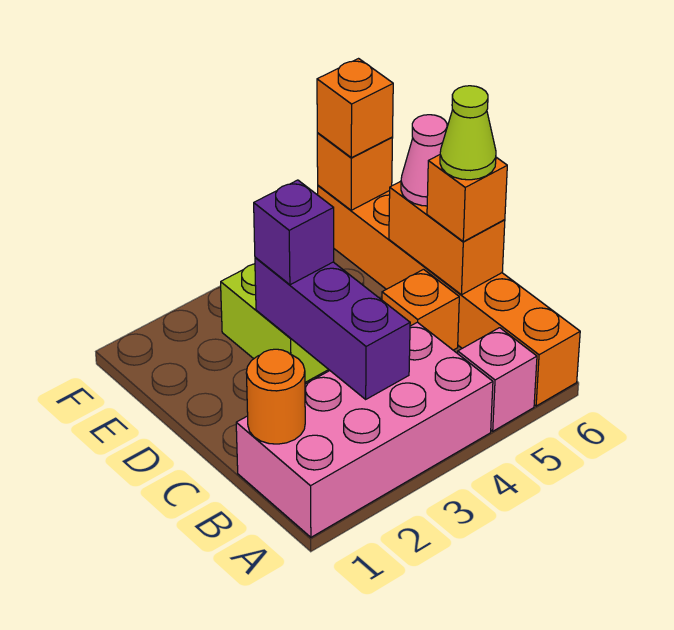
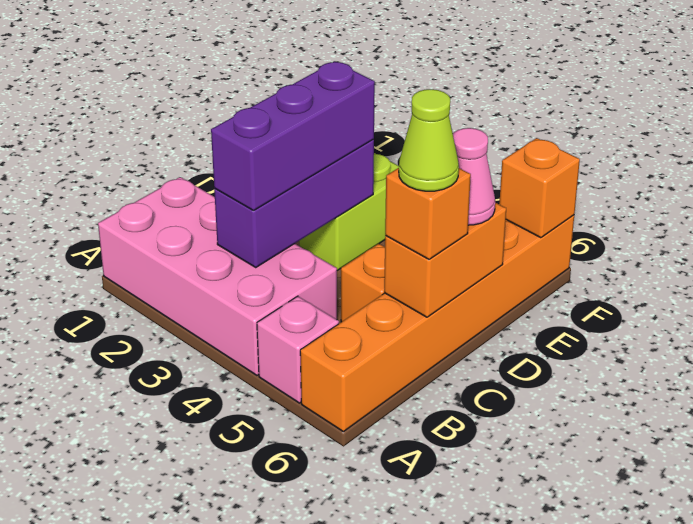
orange 1x1 round brick [246,349,305,444] -> none
purple 1x1 brick [254,180,334,285] -> purple 1x3 brick [211,61,375,210]
orange 1x1 brick [317,59,393,158] -> none

